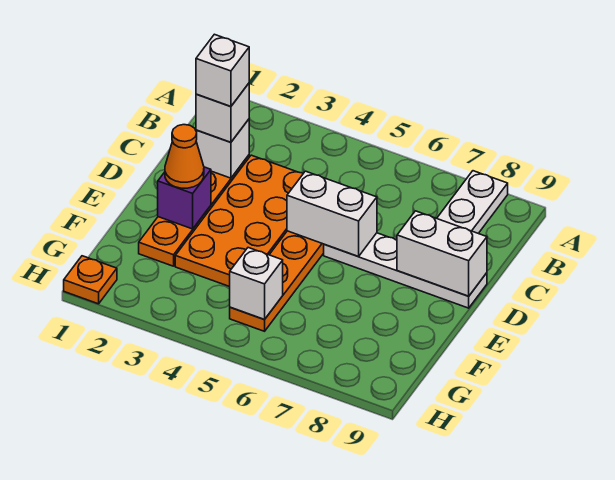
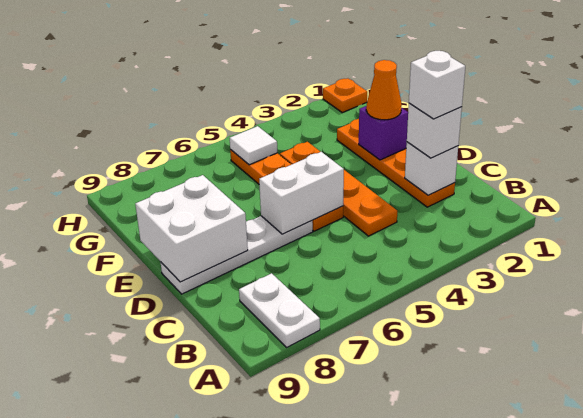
orange 2x4 plate [175,155,303,287] -> orange 1x4 plate [280,142,397,236]
white 1x2 brick [397,211,487,296] -> white 2x2 brick [135,175,248,282]
white 1x1 brick [230,248,283,320] -> white 1x1 tile [230,126,277,165]

